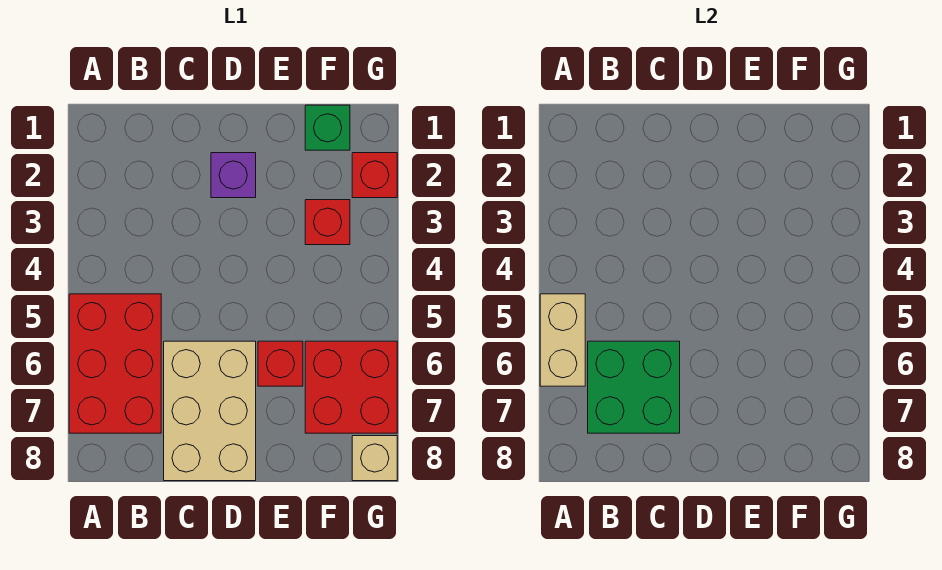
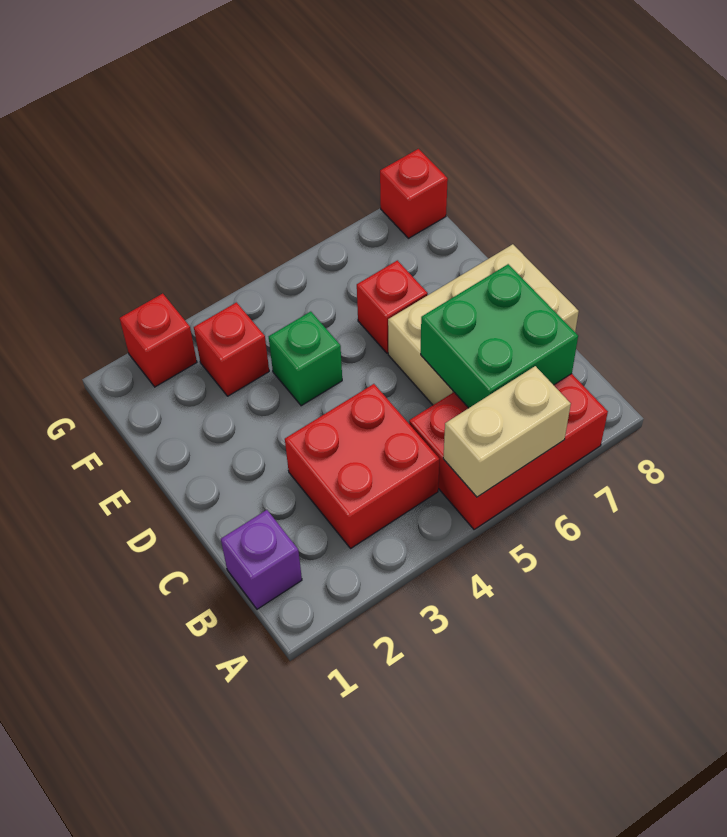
purple 1x1 brick [211,153,256,198] -> purple 1x1 brick moved to [221,510,302,609]
green 1x1 brick [305,105,350,150] -> green 1x1 brick moved to [269,312,342,406]
red 2x2 brick [305,341,397,433] -> red 2x2 brick moved to [285,384,439,548]
tan 1x1 brick [352,436,397,481] -> red 1x1 brick [380,149,448,238]

